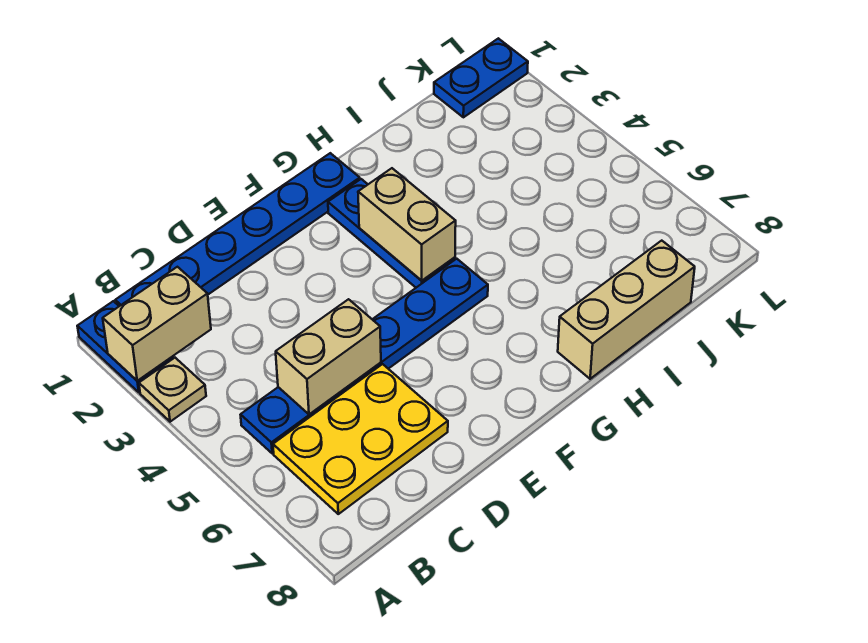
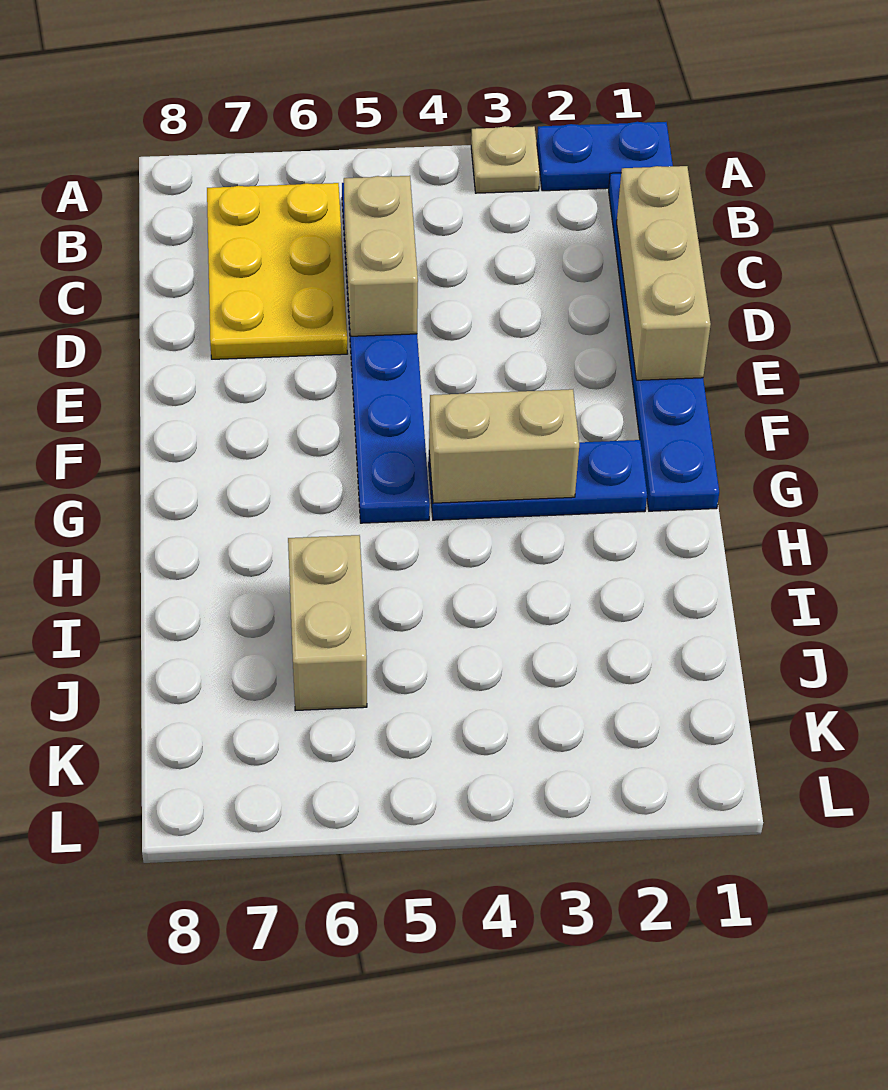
tan 1x2 brick [103,267,211,381] -> tan 1x2 brick moved to [288,535,367,711]
tan 1x3 brick [558,241,695,379] -> tan 1x3 brick moved to [617,166,711,380]
blue 1x2 plate [434,38,528,117] -> none

